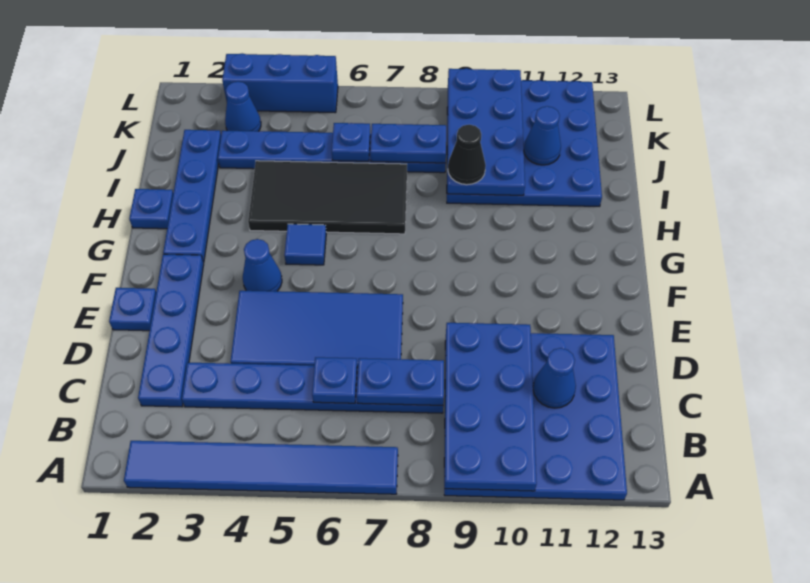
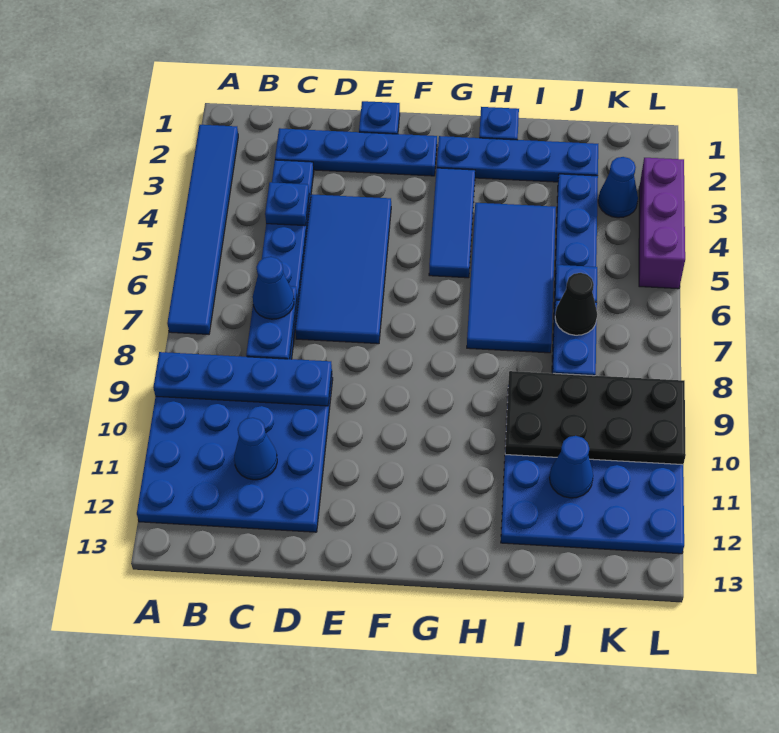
blue 2x4 plate [445,323,537,491] -> blue 1x4 plate [153,352,332,406]
blue 1x1 plate [312,357,357,403] -> blue 1x1 plate moved to [265,182,309,226]
blue 1x1 cone [243,239,282,291] -> blue 1x1 cone moved to [253,257,294,319]
blue 1x1 tile [284,224,326,265] -> blue 1x3 tile [429,168,475,278]
black 2x4 tile [248,161,407,234] -> blue 2x4 tile [467,203,556,353]
blue 2x4 plate [447,68,525,195] -> black 2x4 plate [505,371,686,465]
black 1x1 cone [448,125,486,185] -> black 1x1 cone moved to [555,273,597,335]
blue 1x3 brick [222,53,338,113] -> purple 1x3 brick [639,158,685,289]

